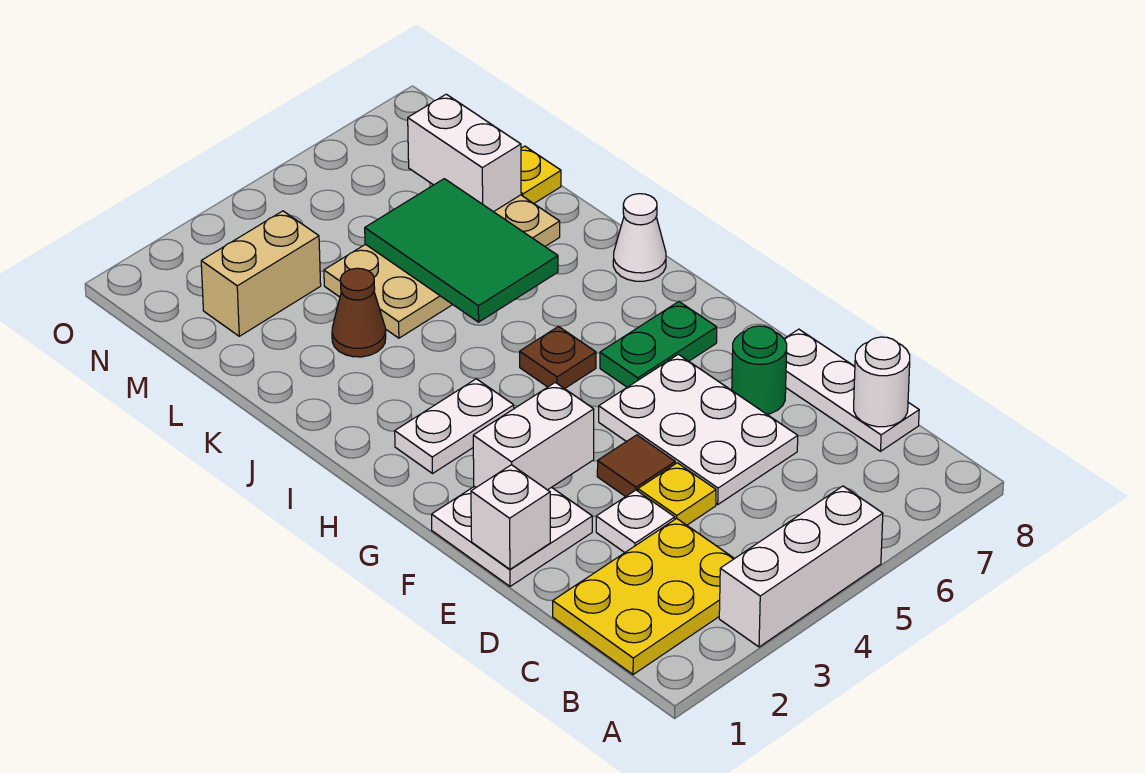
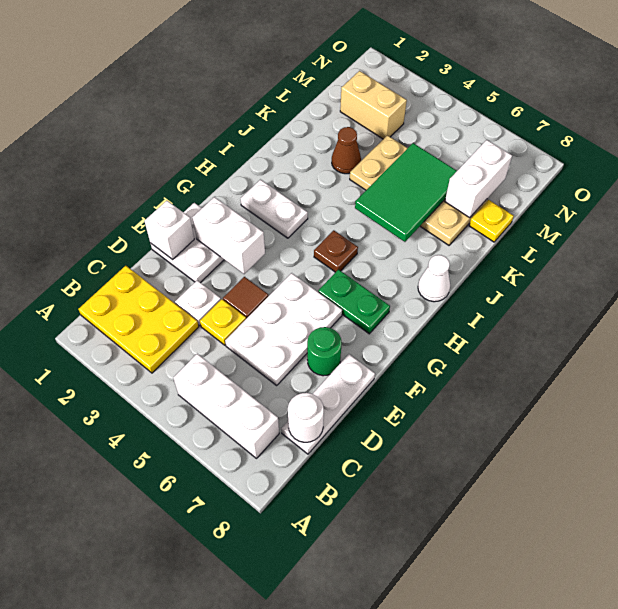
white 1x3 brick [719,486,883,647] -> white 1x3 brick moved to [173,354,279,458]

